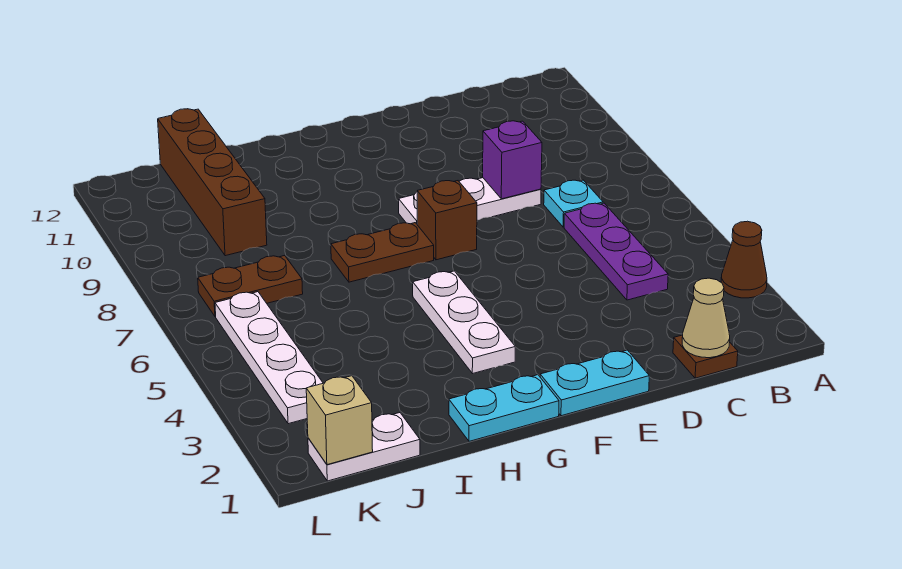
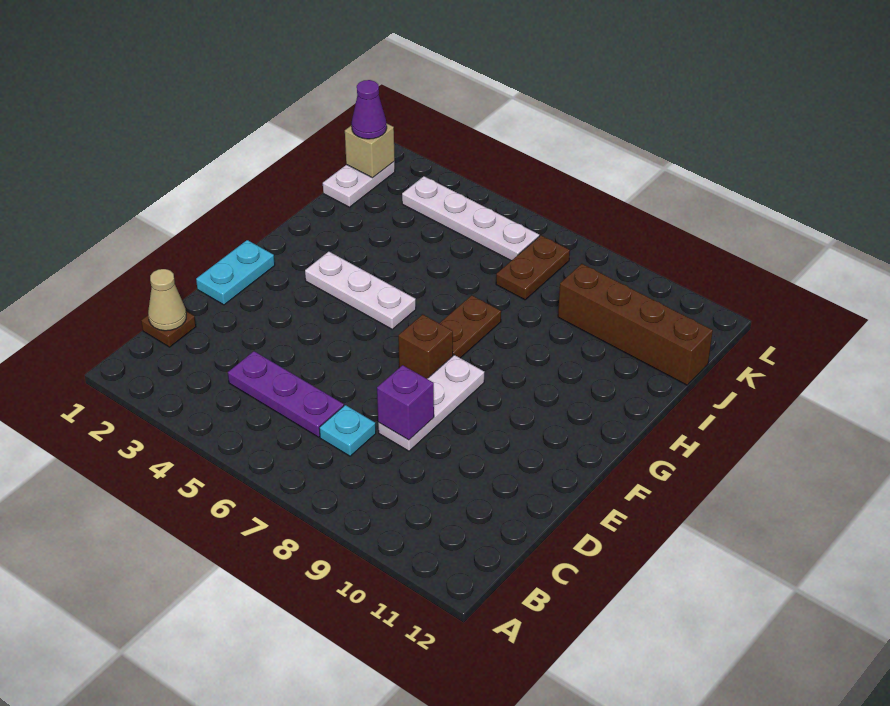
brown 1x1 cone [721,221,767,298] -> none
cyan 1x2 plate [449,375,559,441] -> none
none -> purple 1x1 cone [352,80,387,139]

